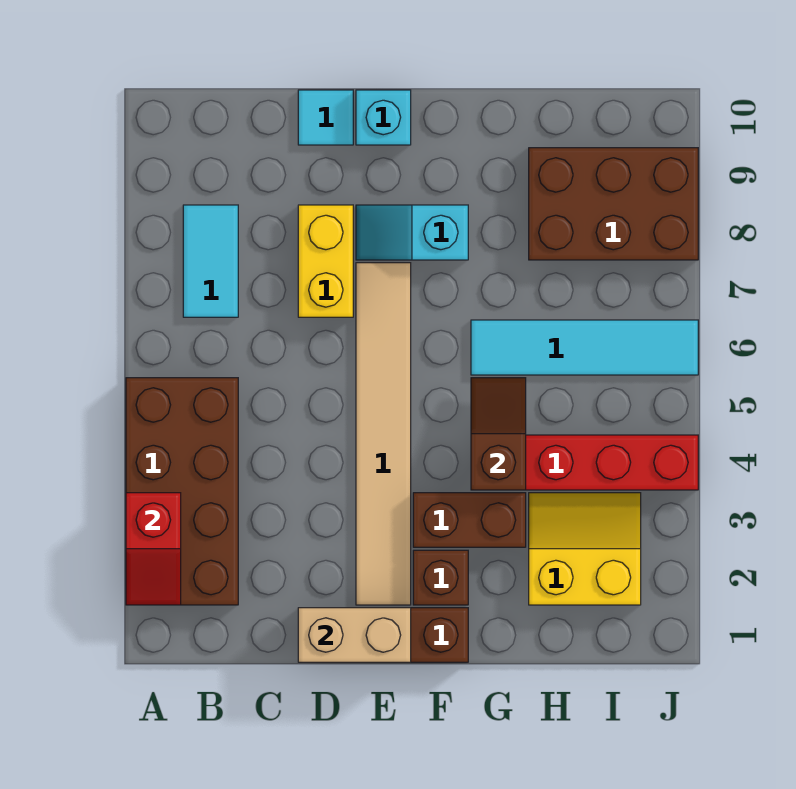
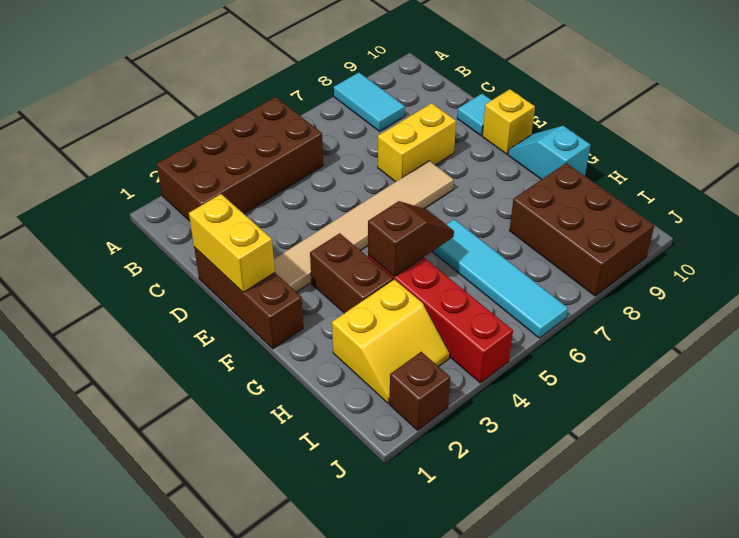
red 1x2 slope [126,493,181,605] -> none
cyan 1x2 tile [183,205,238,317] -> cyan 1x2 tile turned to [334,73,405,131]
tan 1x2 brick [298,608,411,662] -> yellow 1x2 brick [189,194,275,292]
cyan 1x2 slope [356,205,468,260] -> cyan 1x2 slope moved to [508,126,590,180]
cyan 1x1 brick [356,90,411,145] -> yellow 1x1 brick [482,89,535,154]
brown 1x1 brick [413,550,468,605] -> brown 1x1 brick moved to [389,352,450,430]
yellow 2x2 slope [529,493,641,605] -> yellow 2x2 slope turned to [332,280,450,403]

